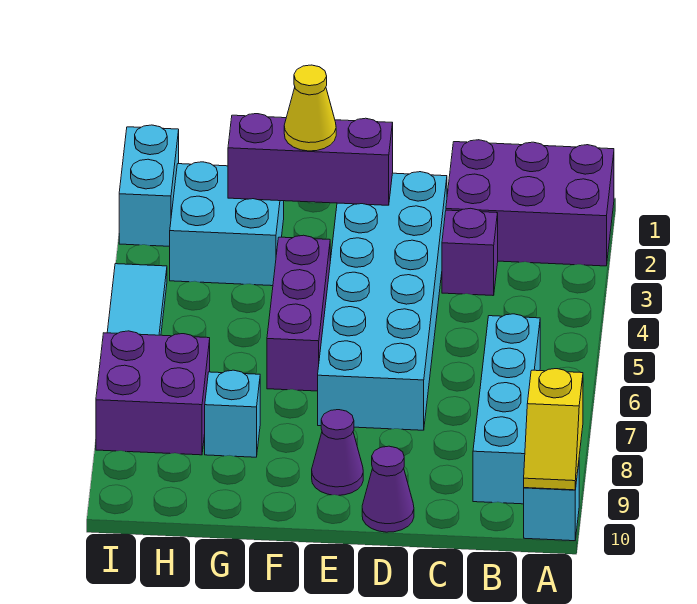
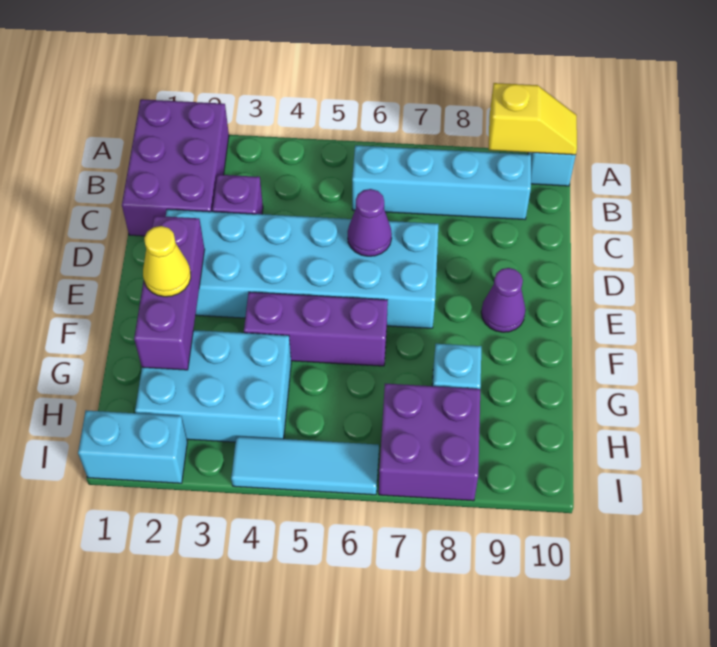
purple 1x1 cone [362,446,414,532] -> purple 1x1 cone moved to [348,189,392,256]
cyan 2x2 brick [170,162,284,286] -> cyan 2x3 brick [135,330,291,442]

